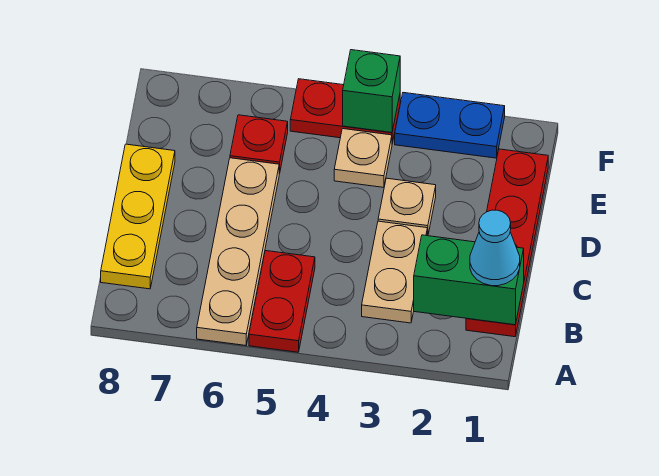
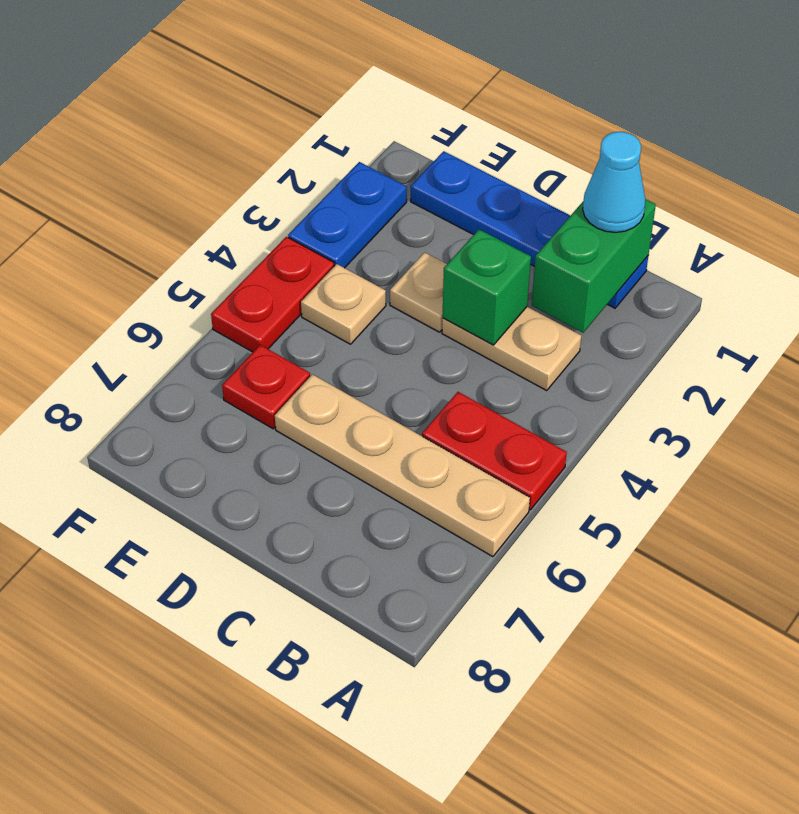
red 1x4 plate [466,149,548,337] -> blue 1x4 plate [411,151,648,308]
yellow 1x3 plate [101,144,175,289] -> none
green 1x1 brick [343,50,400,132] -> green 1x1 brick moved to [443,229,531,345]

